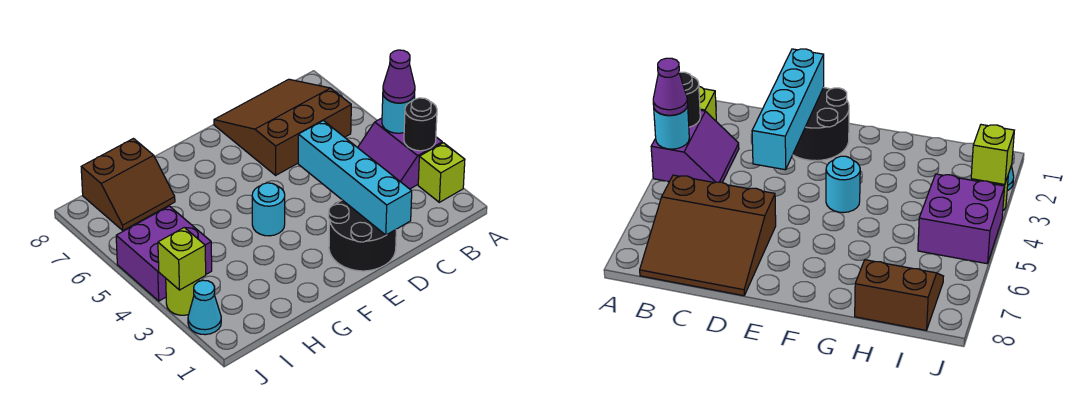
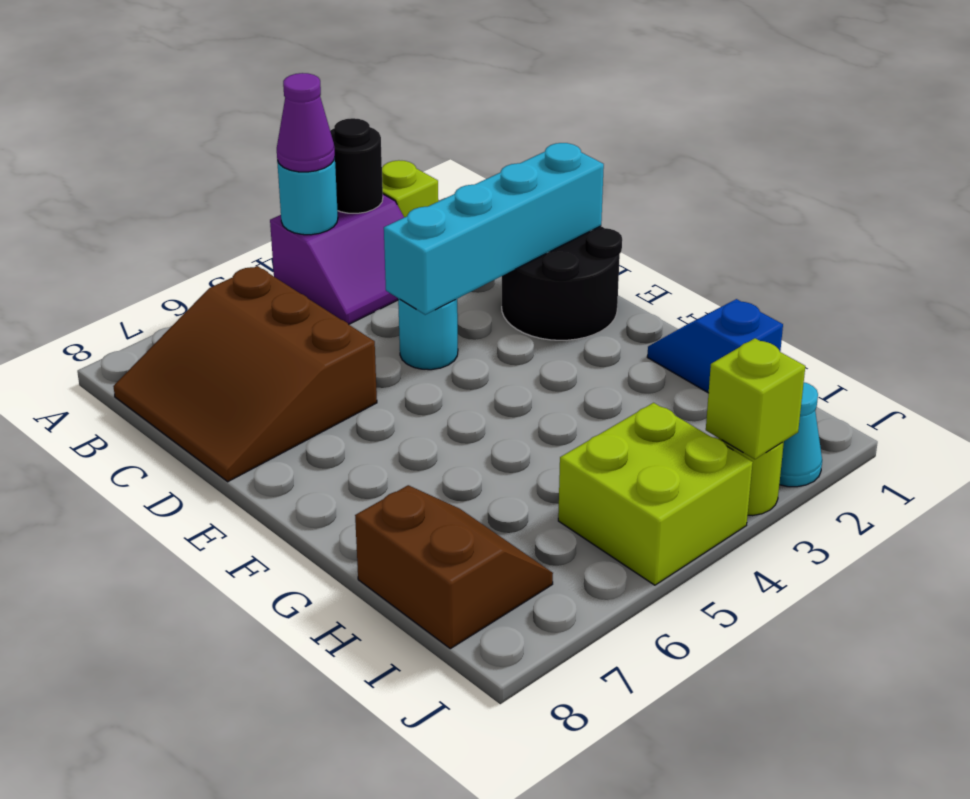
cyan 1x1 round brick [252,183,285,236] -> cyan 1x1 round brick moved to [398,299,458,370]
none -> blue 1x2 slope [647,299,783,393]
purple 2x2 brick [116,206,212,301] -> lime 2x2 brick [558,403,753,585]

